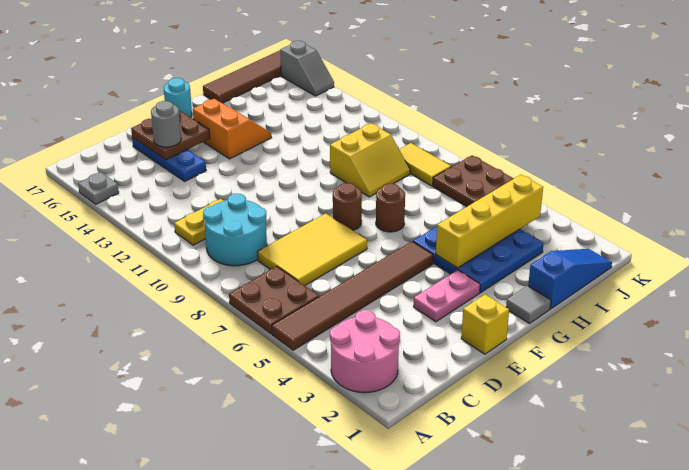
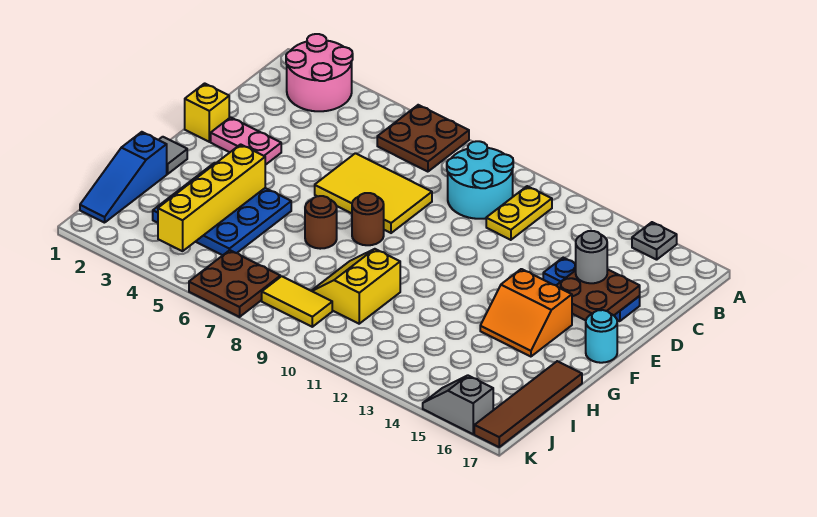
brown 1x6 tile [272,241,433,350] -> none
yellow 2x3 tile [257,213,367,286] -> yellow 2x3 tile turned to [315,153,432,233]
pink 1x2 plate [414,270,480,322] -> pink 1x2 plate turned to [211,117,281,165]

